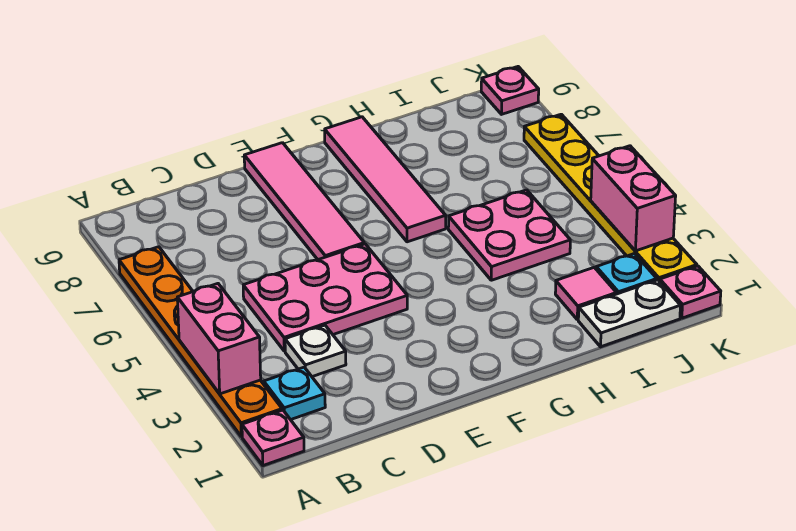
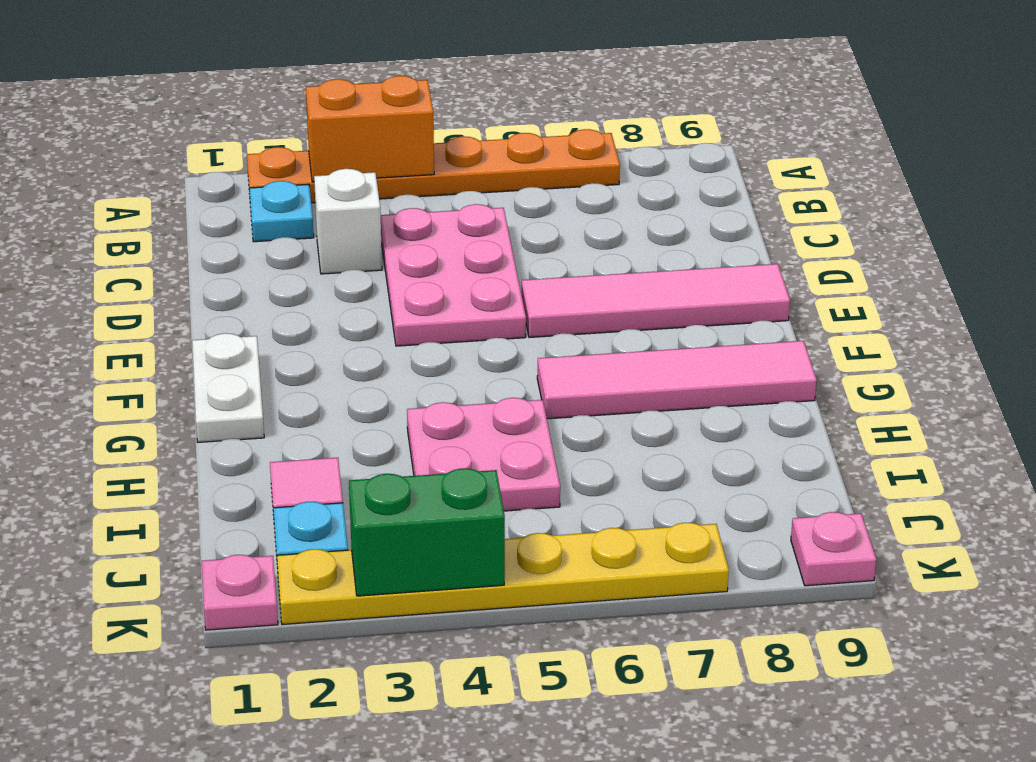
pink 1x1 plate [242,410,304,466] -> none
pink 1x2 brick [177,284,261,394] -> orange 1x2 brick [306,76,434,182]
white 1x1 plate [285,325,346,377] -> white 1x1 brick [314,169,382,274]
white 1x2 plate [578,280,681,347] -> white 1x2 plate moved to [192,333,264,442]
pink 1x2 brick [591,146,676,251] -> green 1x2 brick [349,468,505,596]

